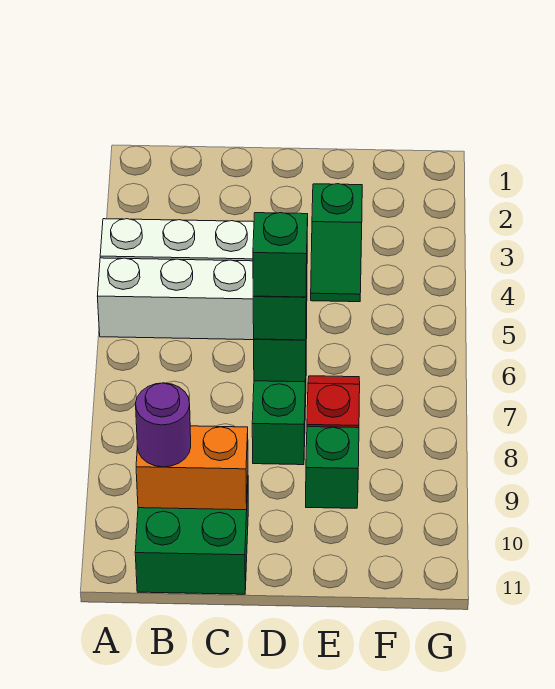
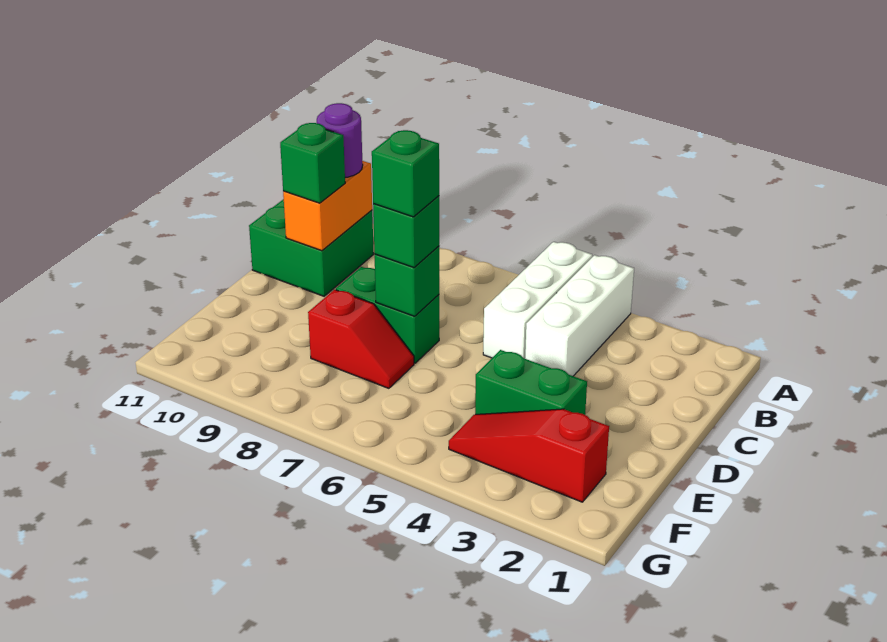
green 1x2 slope [311,184,362,302] -> green 1x2 brick [475,350,587,415]
green 1x1 brick [306,427,359,508] -> green 1x1 brick moved to [280,123,345,203]
none -> red 1x3 slope [449,409,609,502]

